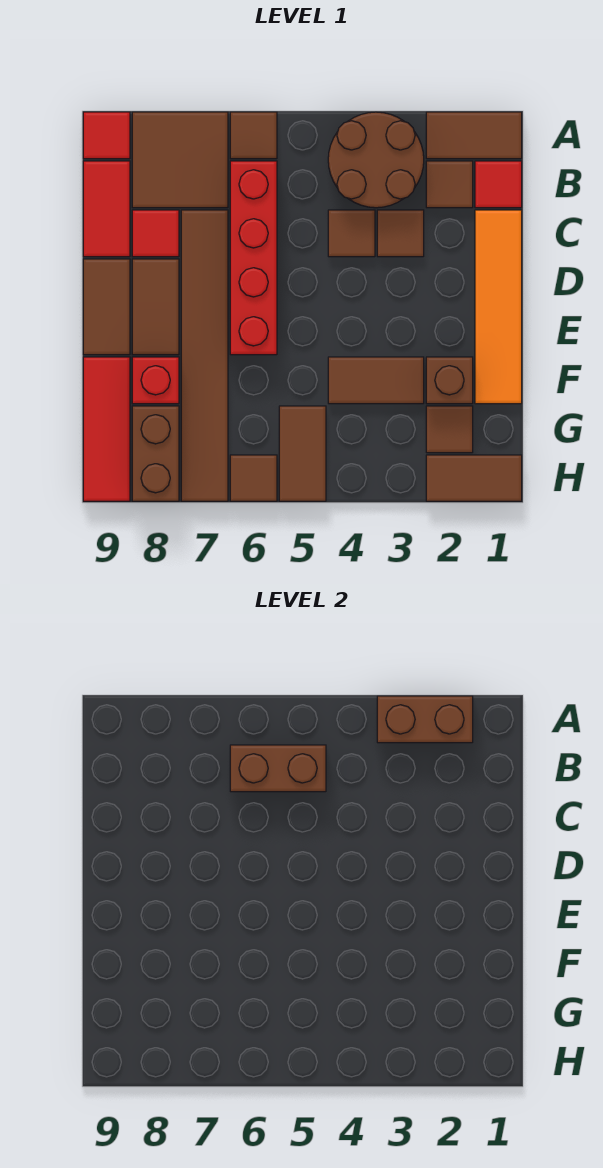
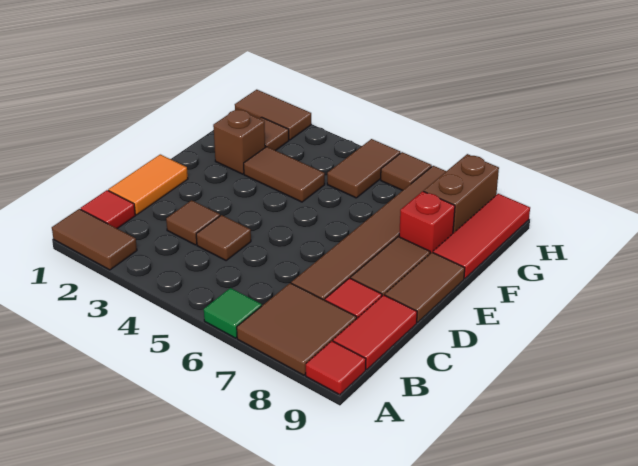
brown 1x2 brick [377,696,473,743] -> none
brown 2x2 round brick [328,112,424,208] -> none
brown 1x1 tile [230,112,277,159] -> green 1x1 tile [204,288,262,338]
brown 1x1 tile [426,161,473,208] -> none
brown 1x2 brick [230,745,326,792] -> none
red 1x4 brick [230,161,277,355] -> none
orange 1x4 tile [475,210,522,404] -> orange 1x2 tile [108,154,188,215]

